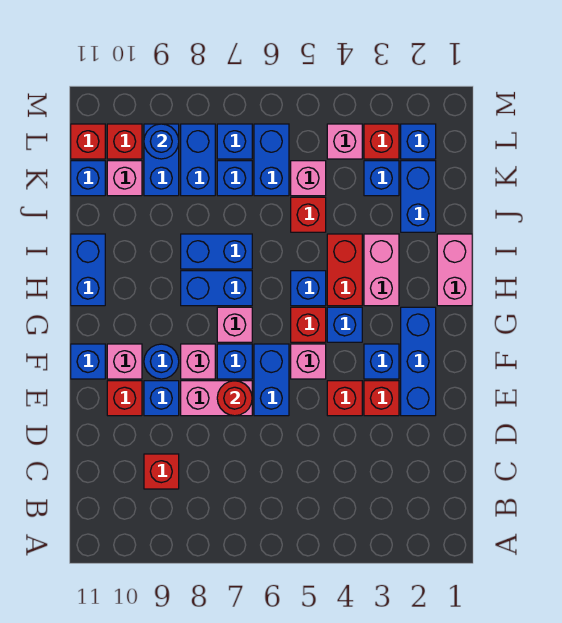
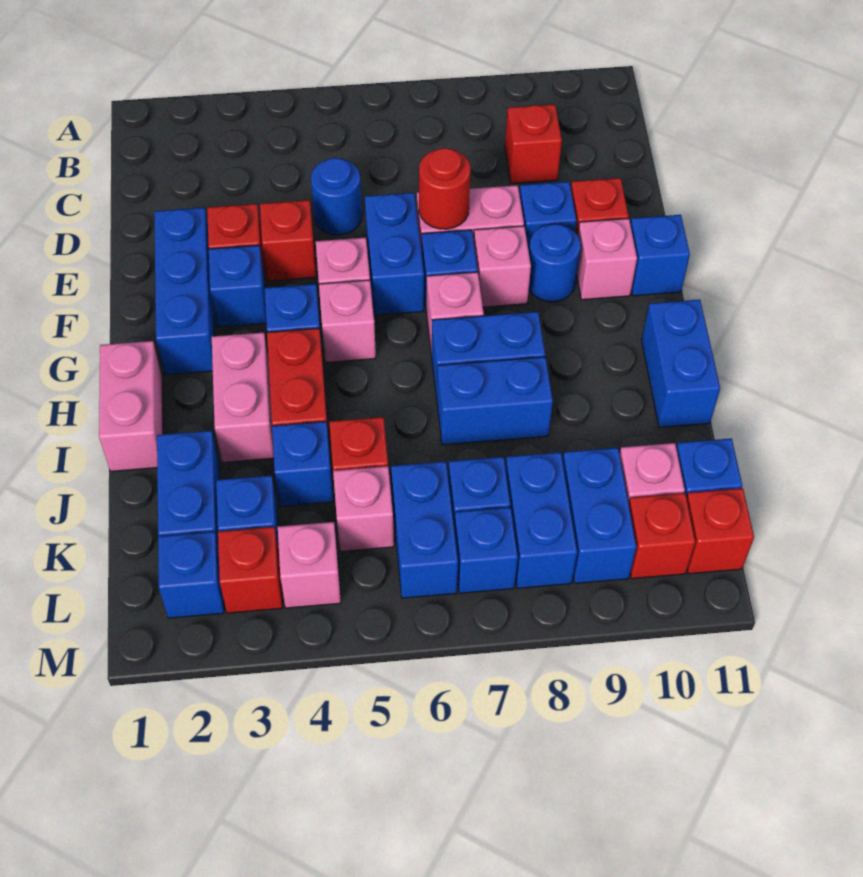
red 1x1 brick [291,307,326,342] -> pink 1x1 brick [319,280,376,362]
blue 1x1 brick [291,271,326,306] -> blue 1x1 brick moved to [272,422,333,506]
blue 1x1 round brick [144,124,179,159] -> blue 1x1 round brick moved to [311,158,362,235]

